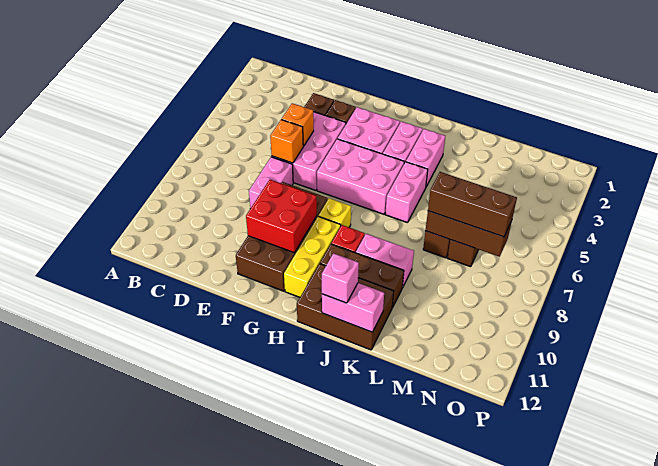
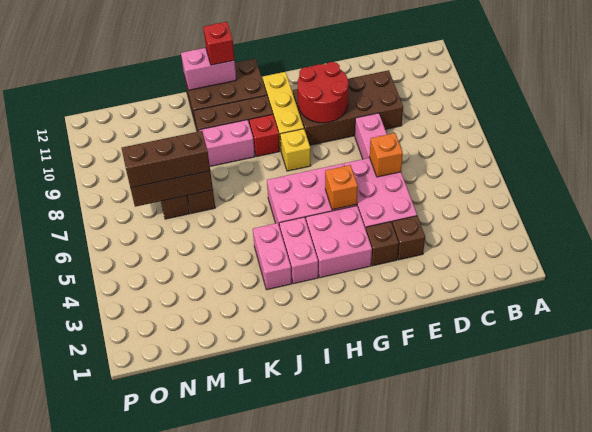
orange 1x1 brick [282,103,314,146] -> orange 1x1 brick moved to [325,165,358,210]
brown 2x4 brick [236,182,328,291] -> brown 2x4 brick turned to [293,70,403,145]
red 2x2 brick [246,180,317,253] -> red 2x2 round brick [298,62,348,123]
pink 1x2 brick [385,162,428,223] -> none
pink 1x1 brick [322,253,359,303] -> red 1x1 brick [203,22,235,65]

